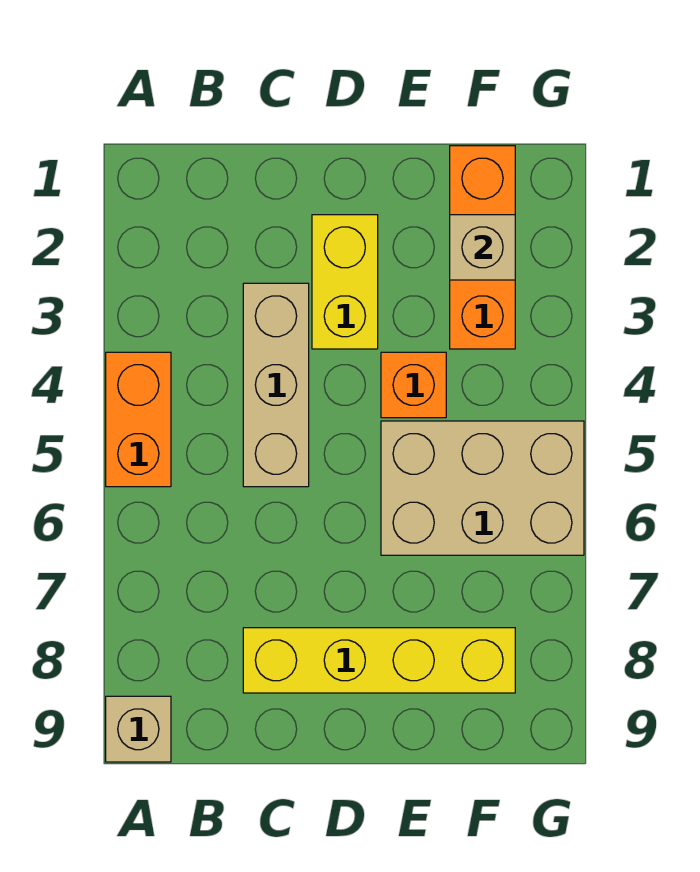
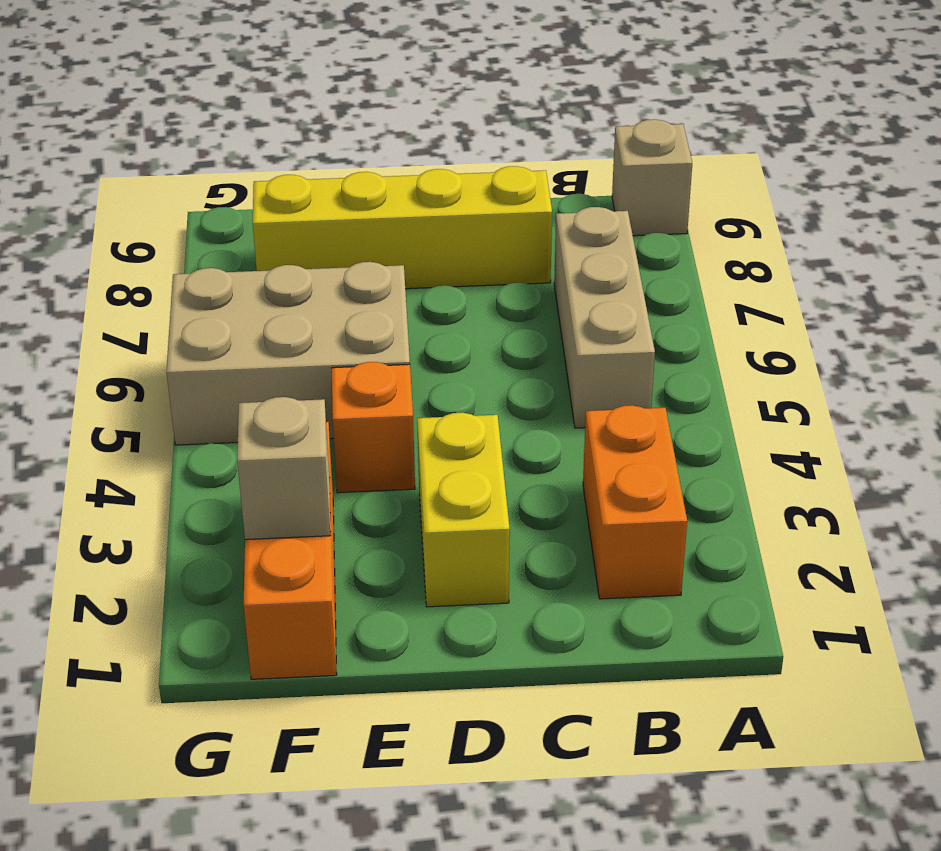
orange 1x2 brick [106,352,171,487] -> orange 1x2 brick moved to [583,405,687,599]
tan 1x3 brick [243,283,309,487] -> tan 1x3 brick moved to [554,207,655,428]

